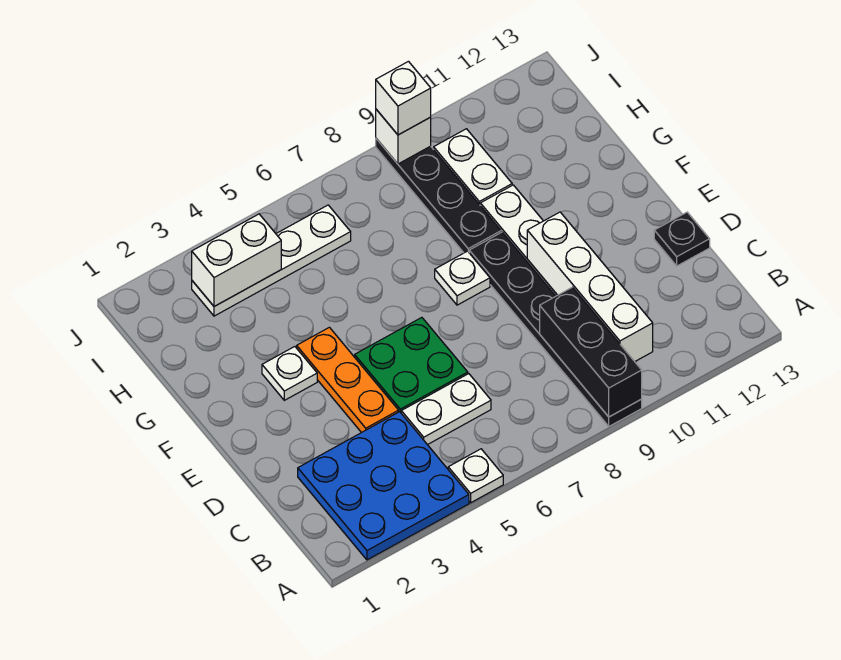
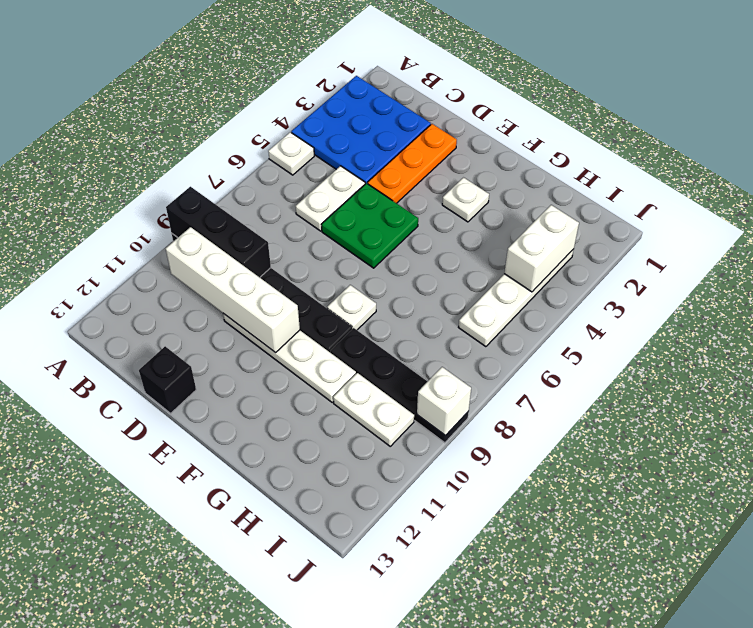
orange 1x3 plate [297,327,399,433] -> orange 1x3 plate turned to [368,124,457,203]
black 1x1 plate [654,212,710,266] -> black 1x1 brick [139,346,196,413]
white 1x1 brick [376,61,431,135] -> none

